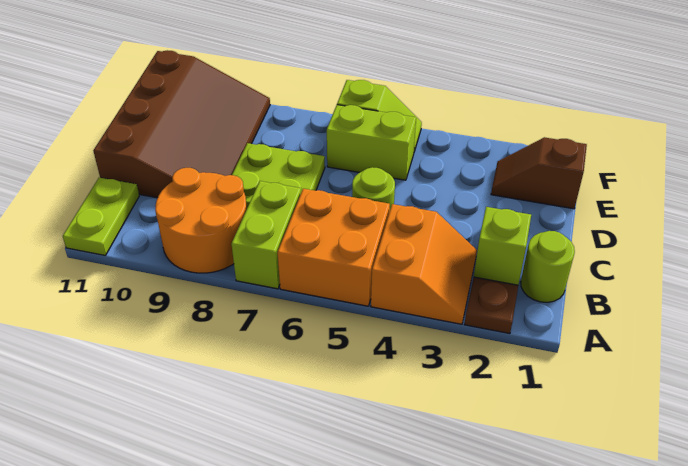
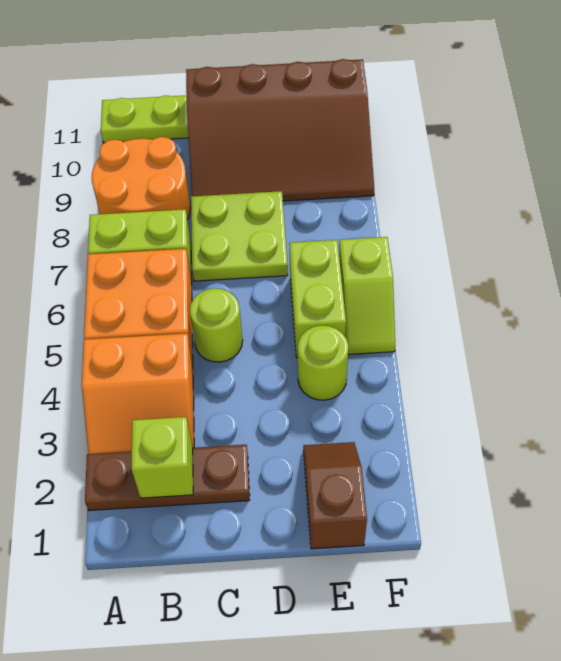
lime 1x1 round brick [521,231,575,302] -> lime 1x1 round brick moved to [298,326,349,400]

